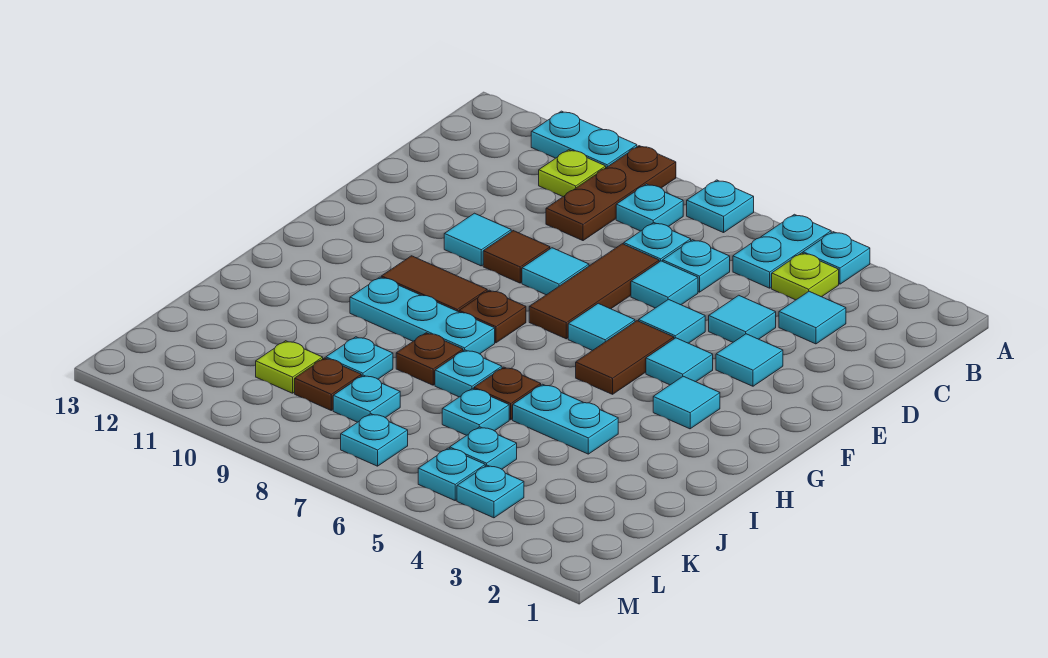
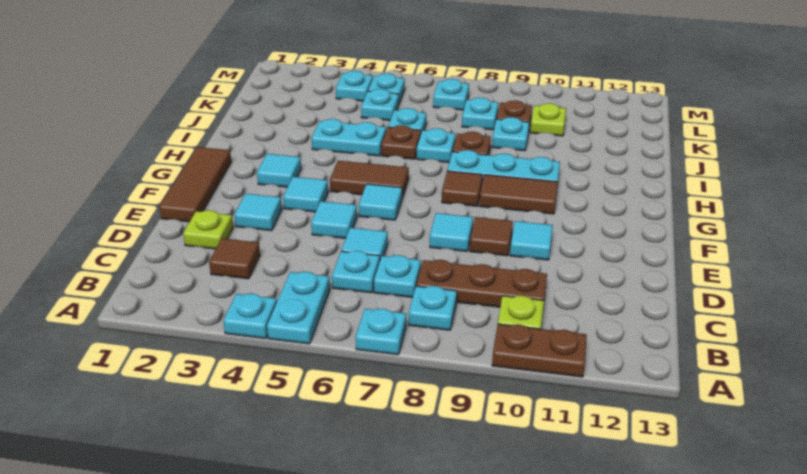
brown 1x3 plate [546,146,676,241] -> brown 1x3 plate turned to [416,260,547,307]
cyan 1x2 plate [531,111,637,167] -> brown 1x2 plate [492,324,587,377]
lime 1x1 plate [772,253,839,300] -> lime 1x1 plate moved to [183,210,233,249]
cyan 1x1 tile [779,291,846,344] -> brown 1x1 tile [209,238,260,279]
cyan 1x1 tile [709,295,776,342] -> none
brown 1x3 tile [529,244,659,339] -> brown 1x3 tile moved to [159,147,231,222]
brown 1x2 tile [576,321,674,394] -> brown 1x2 tile turned to [330,161,409,198]
brown 1x1 plate [459,290,526,343] -> brown 1x1 tile [442,171,482,206]

